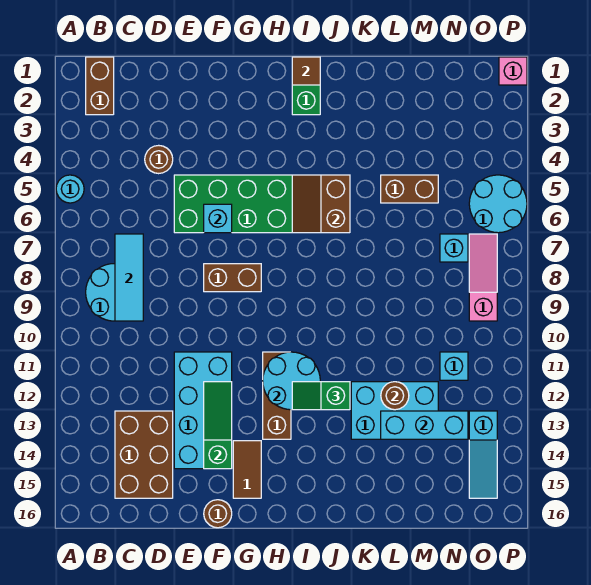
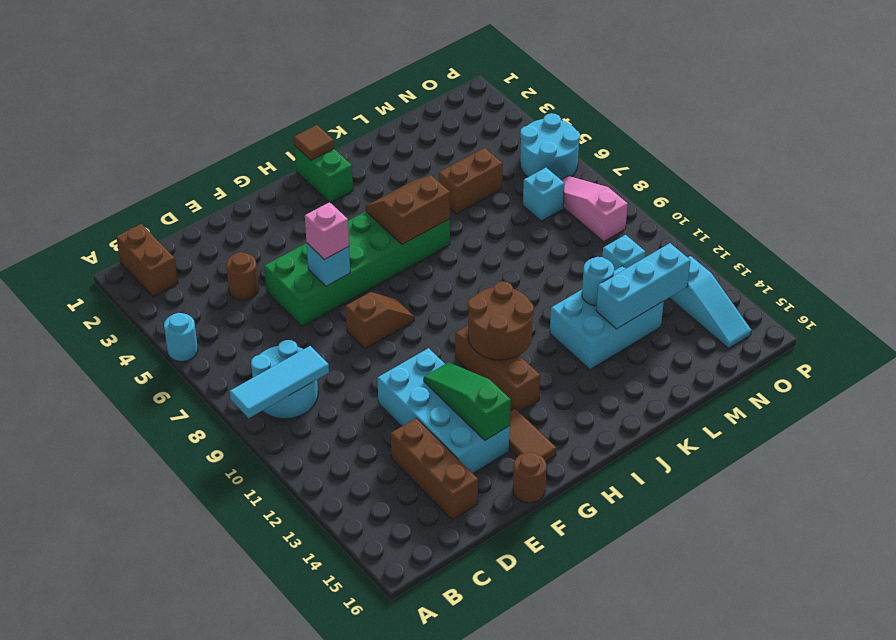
cyan 1x3 tile [115,234,143,321] -> cyan 1x3 tile turned to [230,346,329,418]
brown 2x3 brick [115,411,173,498] -> brown 1x3 brick [391,418,478,520]
brown 1x2 brick [204,264,261,292] -> brown 1x2 slope [346,292,414,349]
cyan 2x2 round brick [263,352,320,410] -> brown 2x2 round brick [468,281,534,360]
brown 2x2 slope [292,175,350,233] -> brown 2x2 slope turned to [365,175,450,245]
green 1x2 slope [292,382,350,410] -> none
brown 1x1 round brick [381,382,409,410] -> cyan 1x1 round brick [582,257,614,306]
pink 1x1 brick [499,57,527,85] -> pink 1x1 brick moved to [305,202,349,260]

